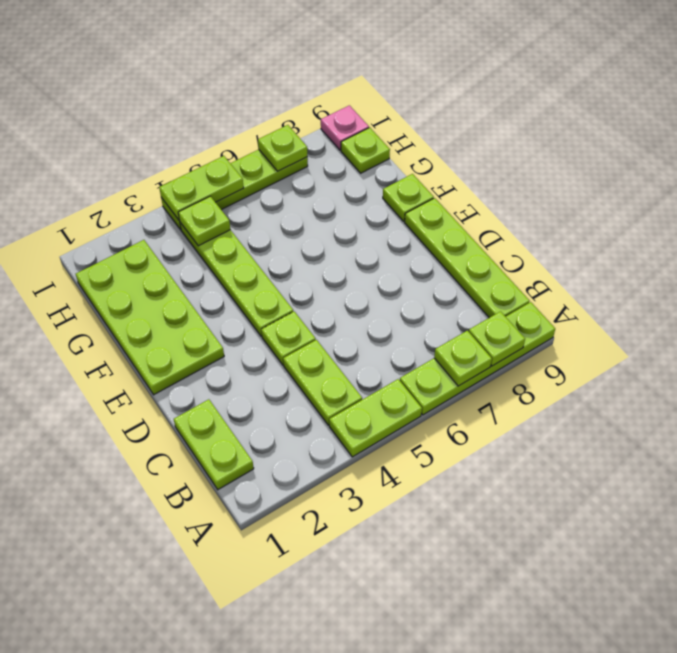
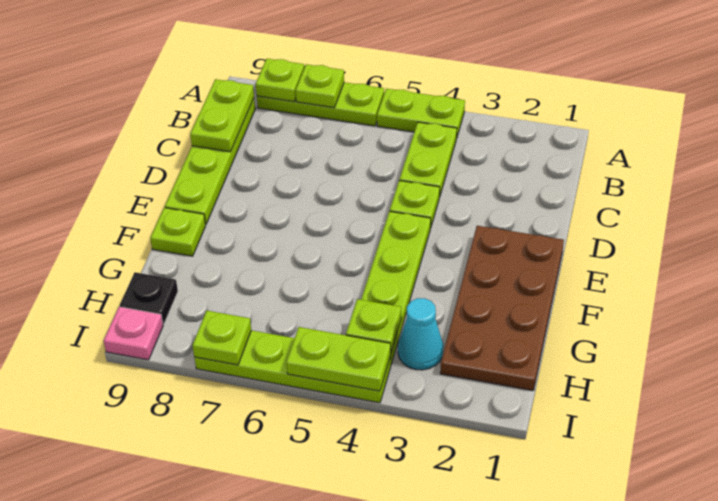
lime 1x4 plate [400,302,555,415] -> lime 1x3 plate [257,82,384,126]
lime 1x2 plate [174,399,254,489] -> lime 1x2 plate moved to [190,79,254,152]
lime 2x4 plate [76,240,224,395] -> brown 2x4 plate [440,226,564,391]
none -> cyan 1x1 cone [398,298,443,370]
lime 1x1 plate [341,128,390,173] -> black 1x1 plate [120,272,178,324]

